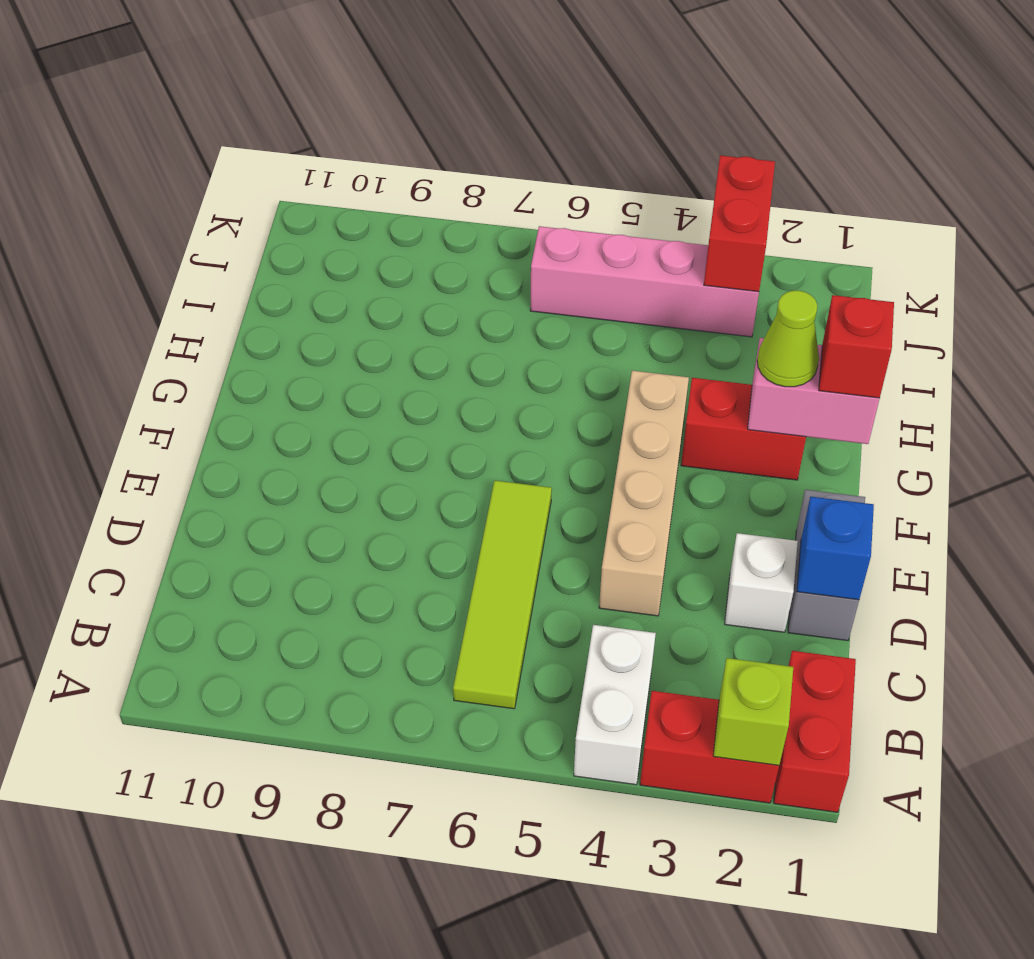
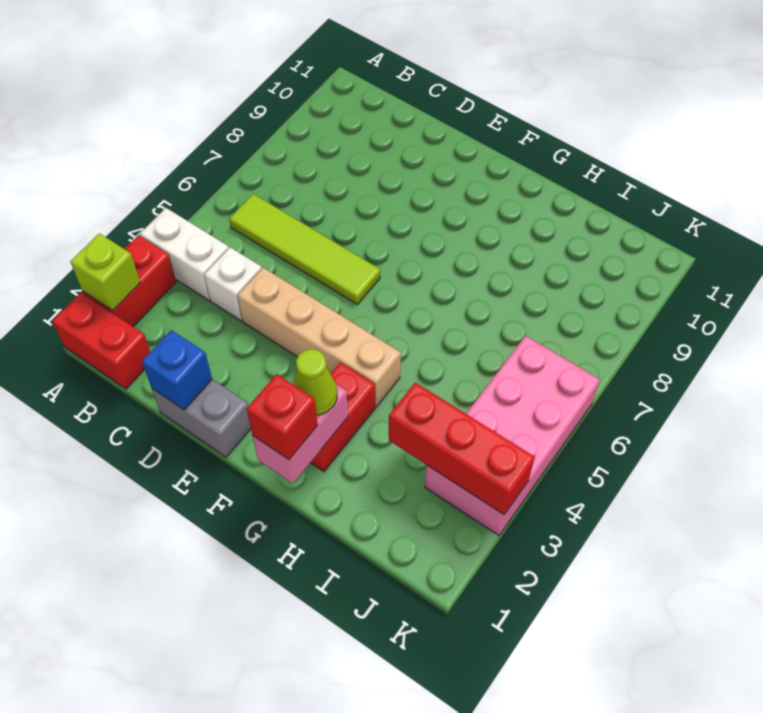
white 1x1 brick [725,533,798,632] -> white 1x1 brick moved to [204,247,262,321]
pink 1x4 brick [530,226,759,337] -> pink 2x4 brick [425,336,600,535]
red 1x2 brick [704,155,775,292] -> red 1x3 brick [389,382,535,514]

